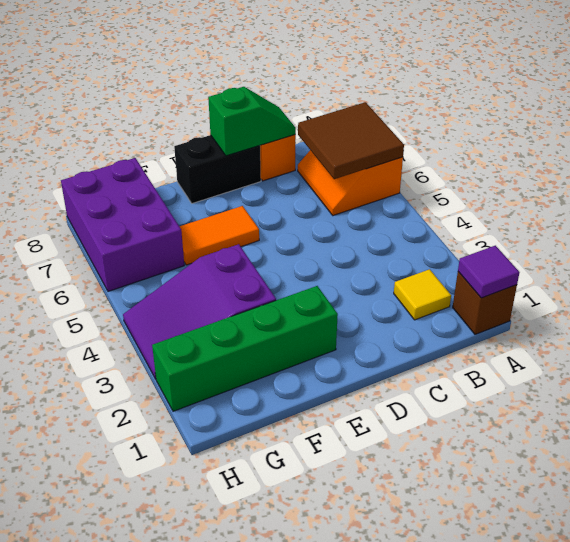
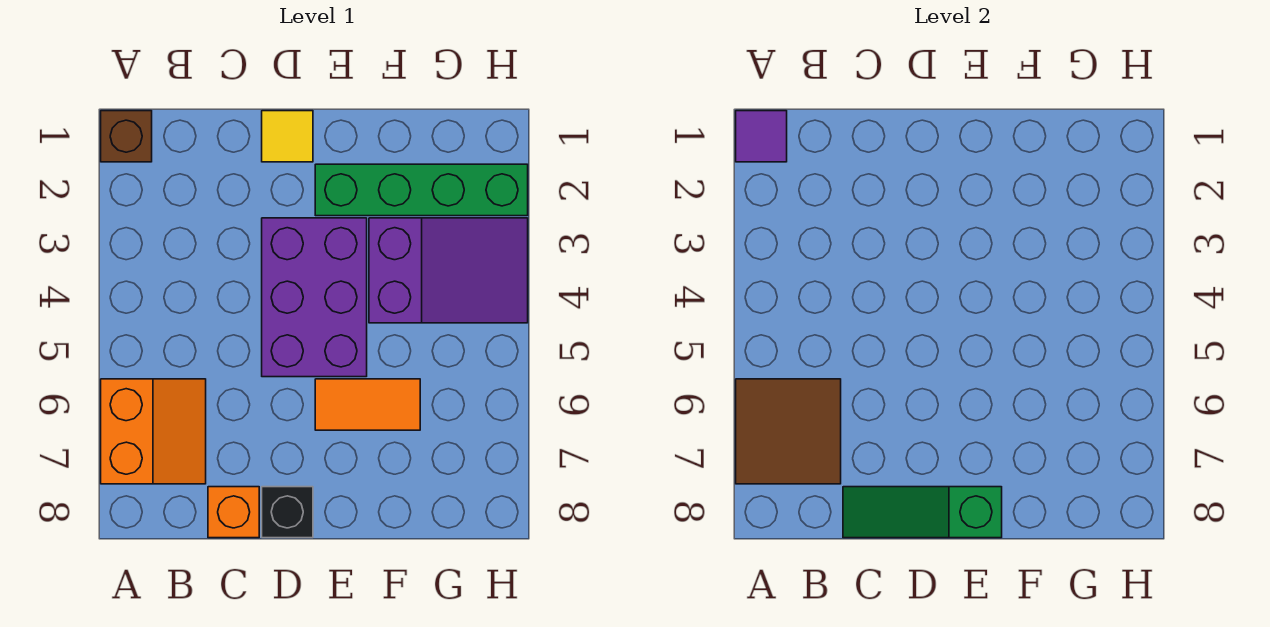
yellow 1x1 tile [394,269,451,320] -> yellow 1x1 tile moved to [262,111,313,162]
green 1x2 slope [208,87,296,156] -> green 1x3 slope [843,487,1002,538]
black 1x2 brick [174,135,261,203] -> black 1x1 brick [262,487,313,538]
purple 2x3 brick [61,158,184,291] -> purple 2x3 brick moved to [262,218,367,377]

